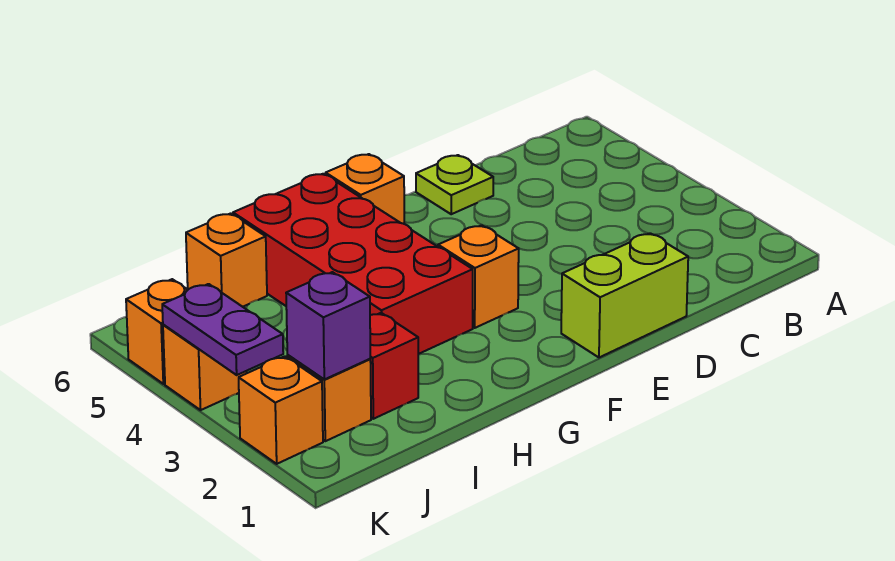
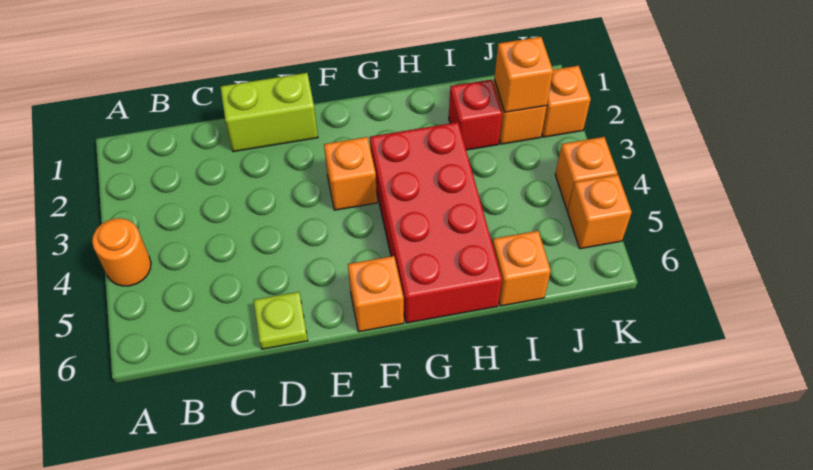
none -> orange 1x1 round brick [92,218,151,286]
purple 1x1 brick [286,272,370,379] -> orange 1x1 brick [494,37,553,112]
purple 1x2 plate [162,284,283,375] -> none

